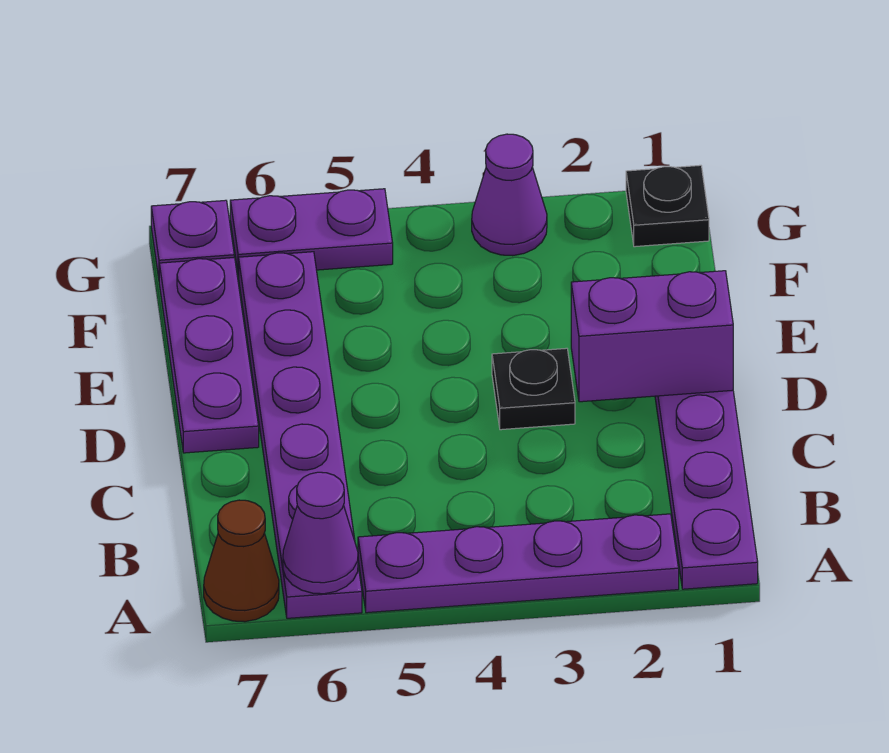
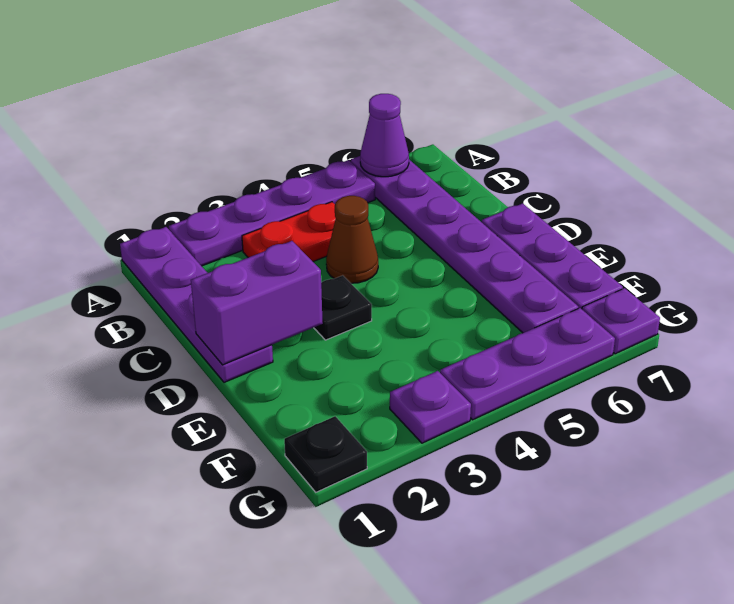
brown 1x1 cone [204,500,279,622] -> brown 1x1 cone moved to [326,196,378,283]
none -> red 1x2 plate [242,202,336,262]
purple 1x1 cone [472,134,547,256] -> purple 1x1 plate [390,371,471,443]
purple 1x2 plate [230,189,393,276] -> purple 1x3 plate [440,308,615,420]

